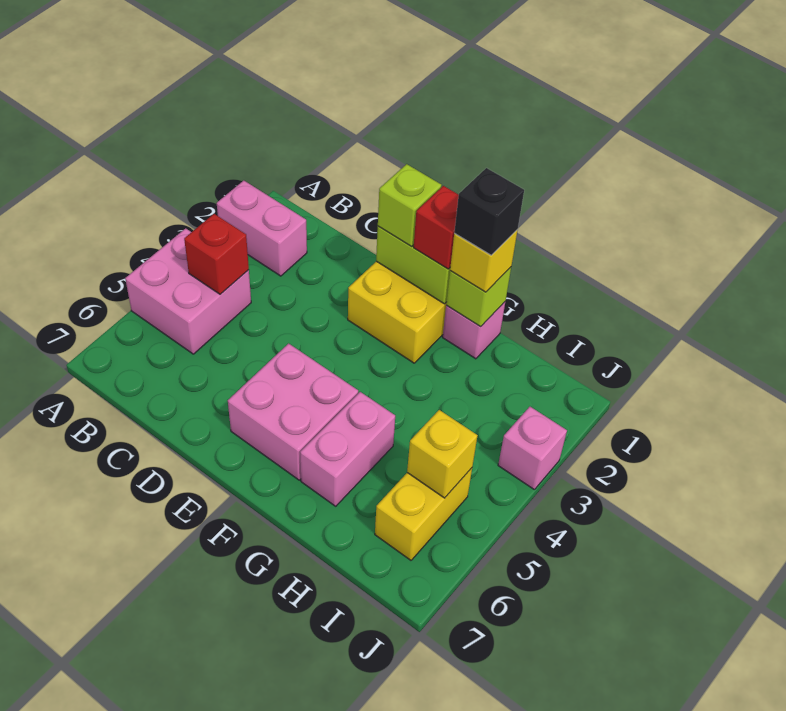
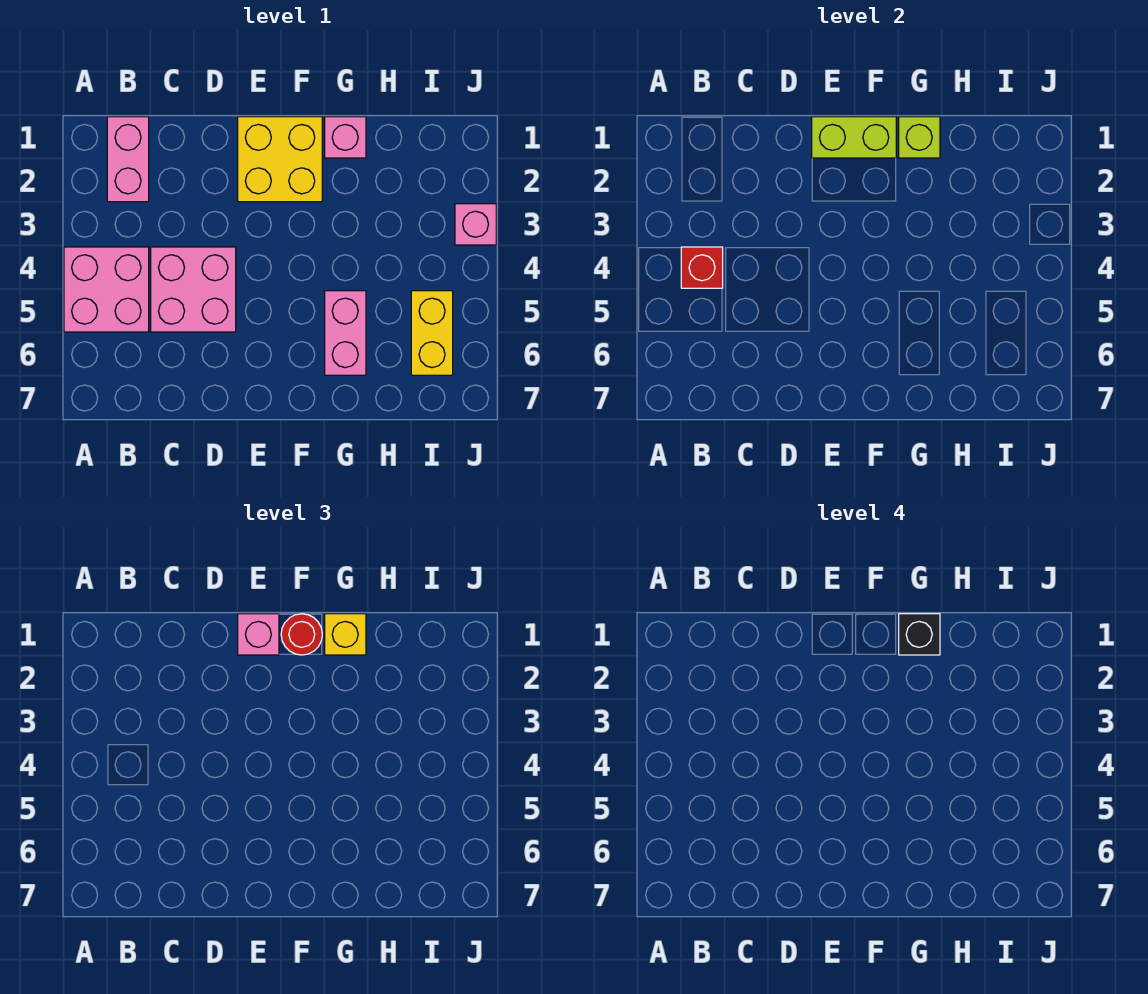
pink 1x2 brick [217,181,307,276] -> pink 1x2 brick turned to [107,117,149,202]
lime 1x1 brick [378,164,441,247] -> pink 1x1 brick [238,614,279,655]
pink 2x2 brick [228,344,358,480] -> pink 2x2 brick moved to [151,247,236,332]
red 1x1 brick [414,186,459,269] -> red 1x1 round brick [281,614,322,655]
yellow 1x1 brick [407,410,478,498] -> none

